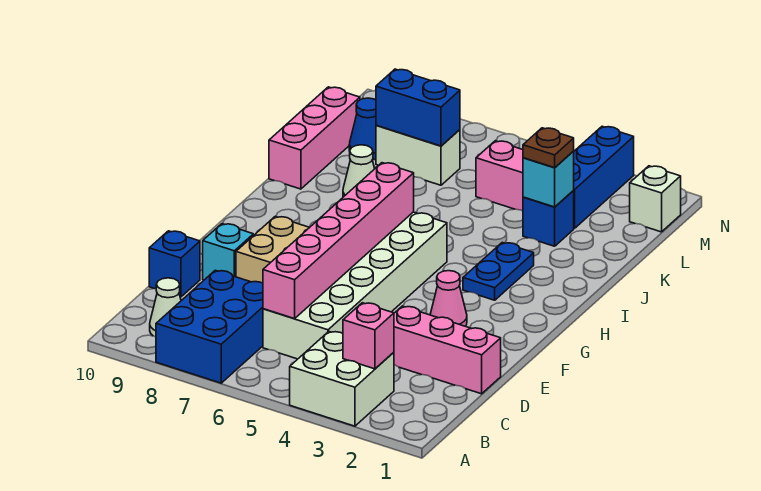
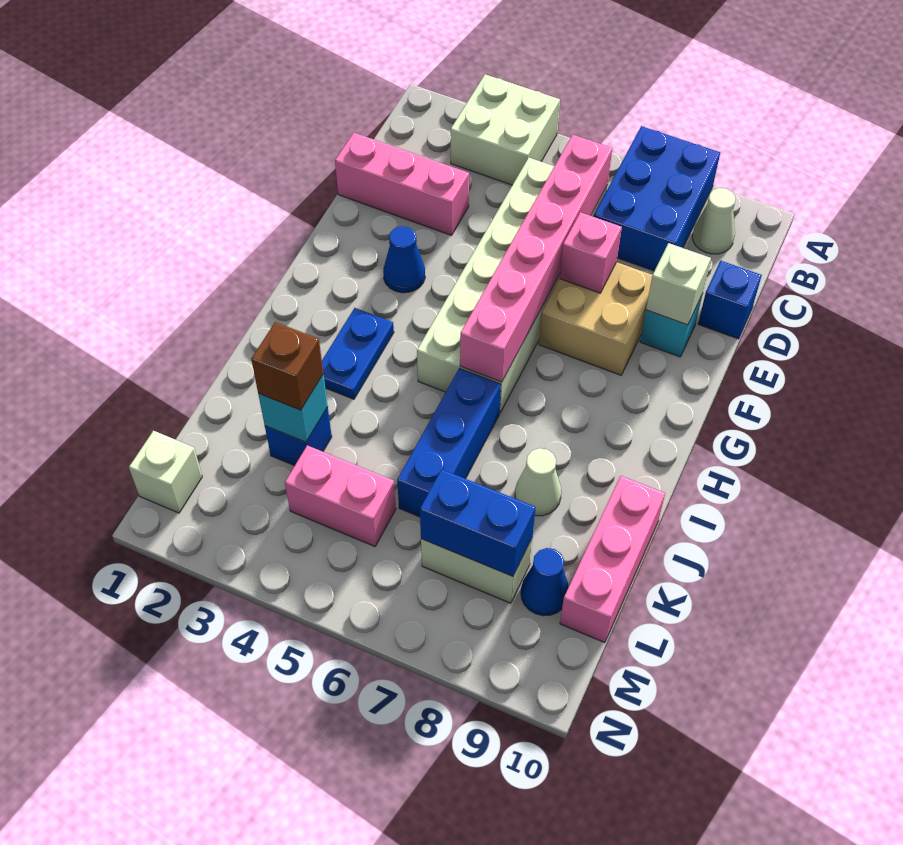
pink 1x1 brick [343,303,394,369] -> pink 1x1 brick moved to [560,212,622,293]
none -> white 1x1 brick [646,243,711,325]
pink 1x1 cone [430,271,467,326] -> blue 1x1 cone [383,226,425,293]
brown 1x1 plate [523,128,574,168] -> brown 1x1 brick [251,322,323,410]
blue 1x3 brick [573,126,634,228] -> blue 1x3 brick moved to [397,368,501,517]

